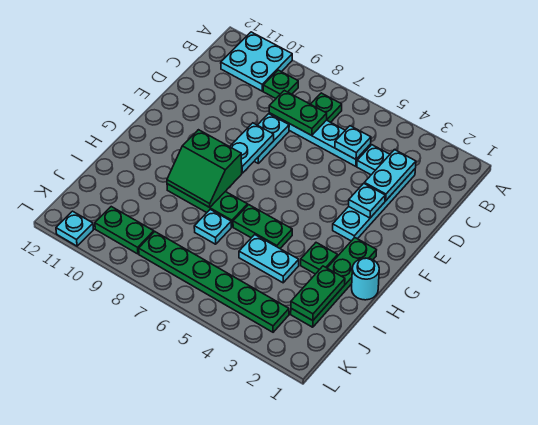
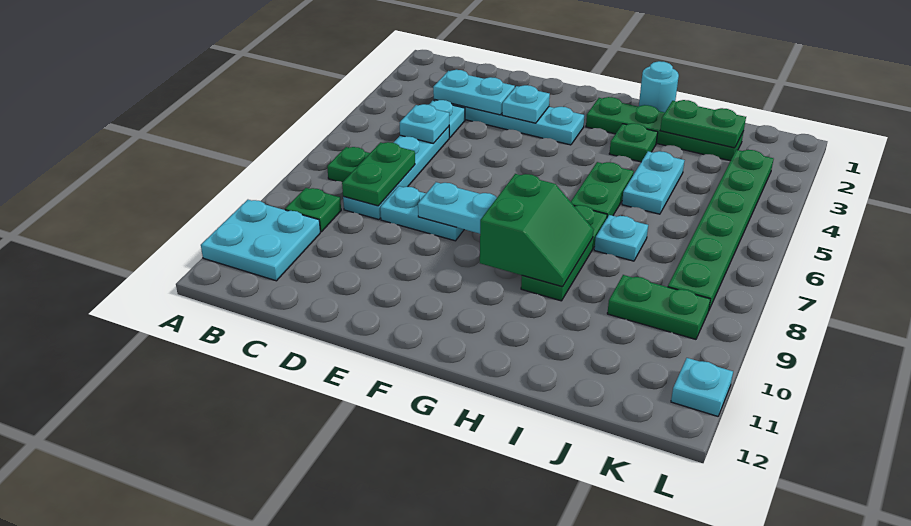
green 1x2 plate [95,207,154,254] -> green 1x2 plate turned to [607,275,710,339]

